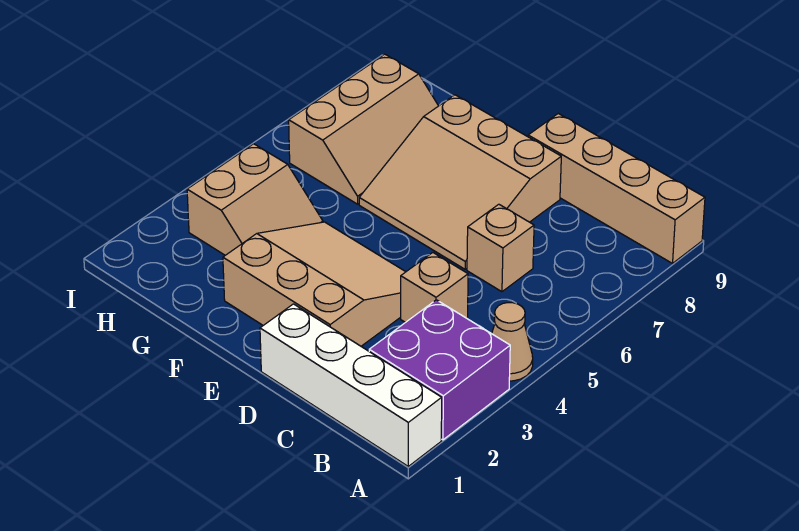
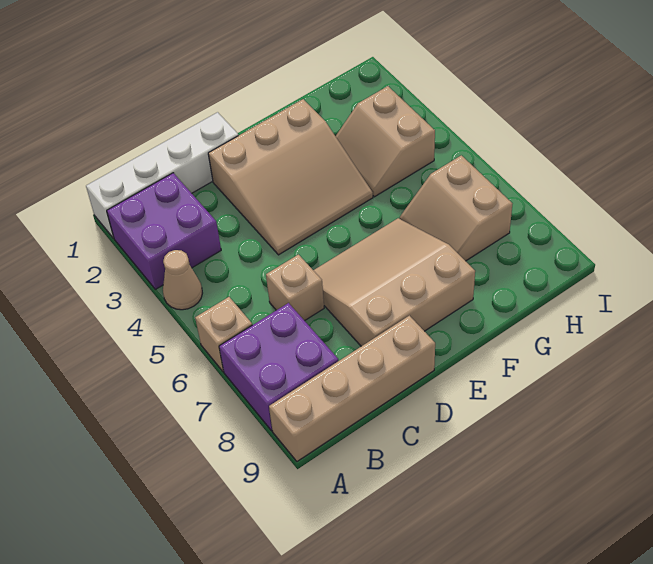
none -> purple 2x2 brick [219,303,338,431]
tan 1x1 brick [401,253,468,323] -> tan 1x1 brick moved to [195,297,252,372]
tan 2x3 slope [289,54,438,204] -> tan 2x2 slope [400,155,512,261]

